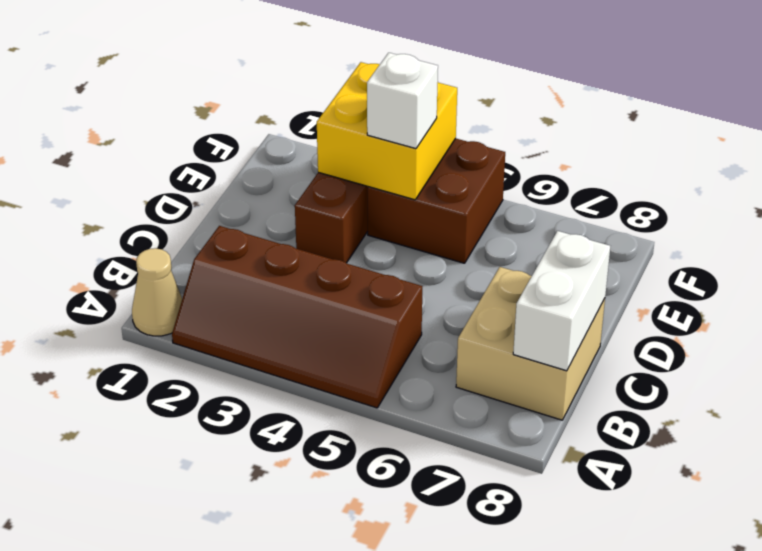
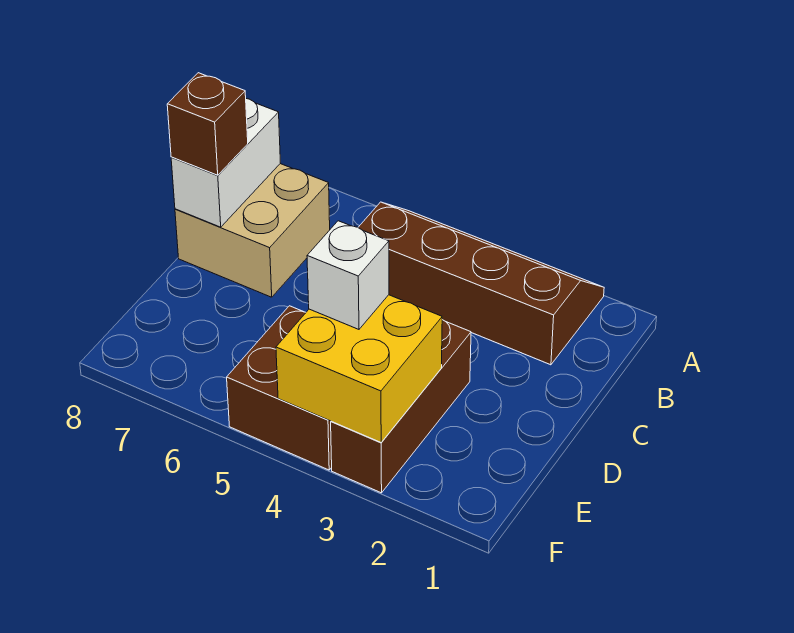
tan 1x1 cone [132,248,182,336] -> none
none -> brown 1x1 brick [167,73,248,175]

